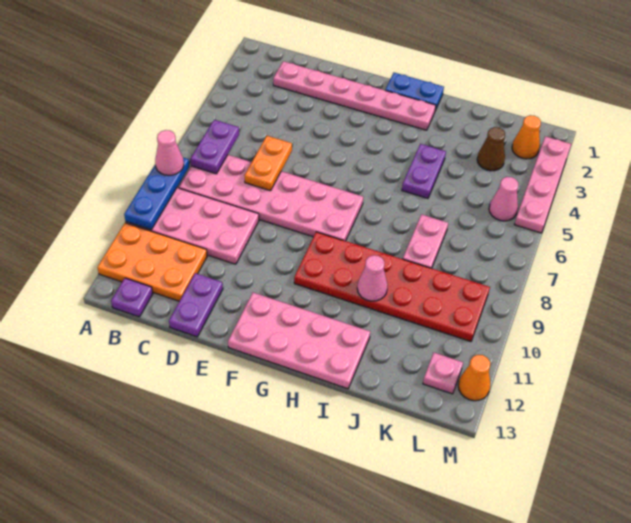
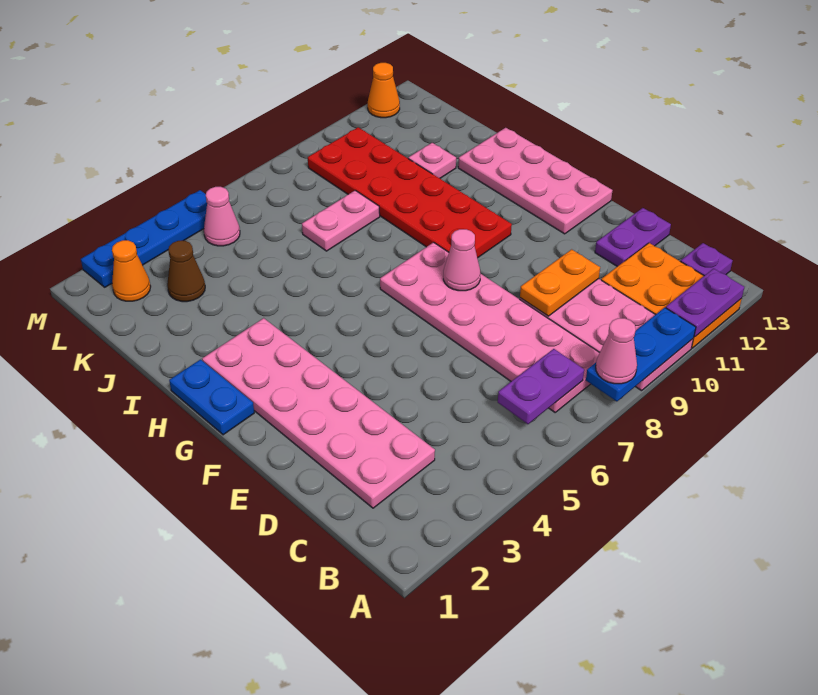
pink 1x6 plate [273,61,436,130] -> pink 2x6 plate [202,318,435,508]
orange 1x2 plate [244,136,292,191] -> orange 1x2 plate moved to [520,249,600,316]
purple 1x2 plate [402,144,446,198] -> purple 1x2 plate moved to [666,269,744,337]
pink 1x1 cone [357,255,388,301] -> pink 1x1 cone moved to [443,229,480,291]
pink 1x1 plate [423,353,463,394] -> pink 1x1 plate moved to [408,143,456,178]
pink 1x4 plate [514,136,571,233] -> blue 1x4 plate [81,190,207,287]

